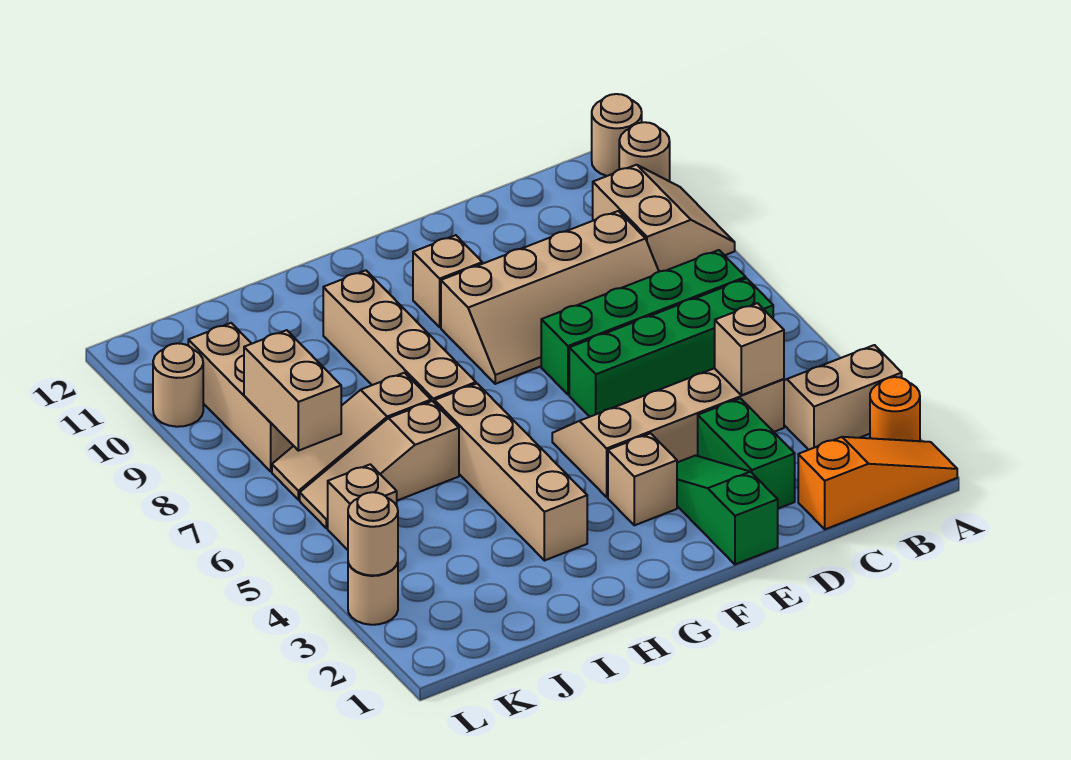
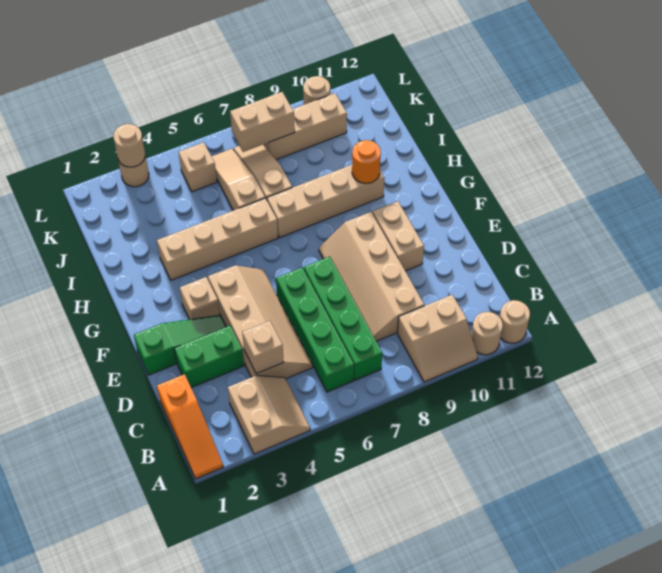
orange 1x1 round brick [870,377,920,441] -> orange 1x1 round brick moved to [352,140,381,183]
tan 1x1 brick [413,235,482,327] -> tan 1x2 brick [373,201,424,271]

